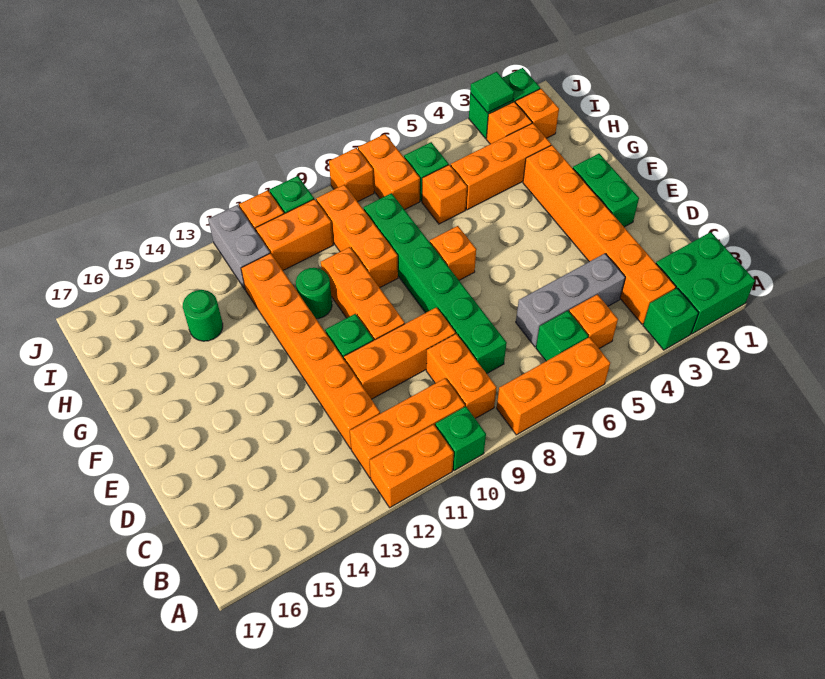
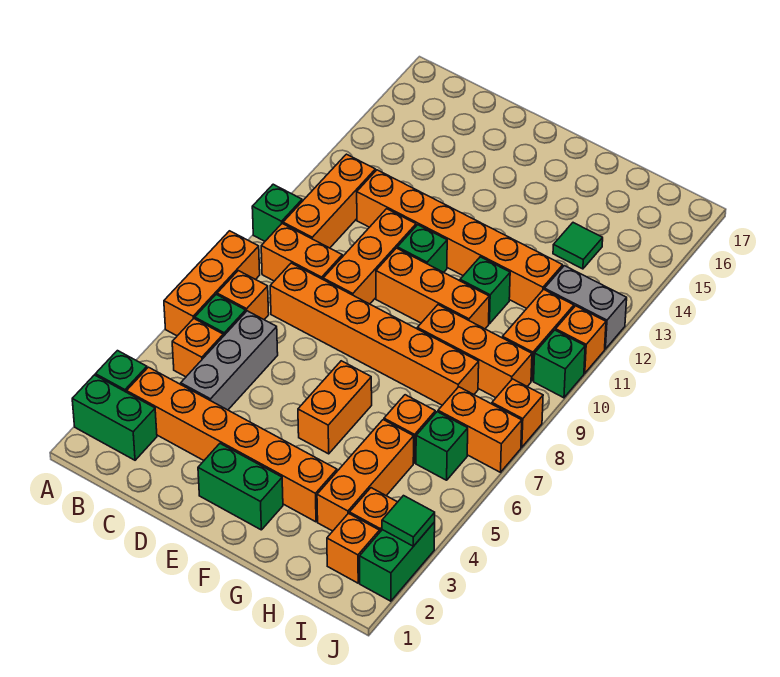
green 2x2 brick [656,232,755,334] -> green 1x2 brick [72,375,157,460]
orange 1x2 brick [370,424,454,507] -> orange 1x2 brick moved to [298,361,372,454]
green 1x6 brick [364,193,507,374] -> orange 1x6 brick [270,263,479,405]
orange 1x1 brick [430,226,476,280] -> orange 1x1 brick moved to [217,271,269,319]
green 1x1 round brick [296,268,332,319] -> green 1x1 brick [460,257,510,324]
green 1x1 round brick [183,290,223,341] -> green 1x1 tile [553,223,603,269]

